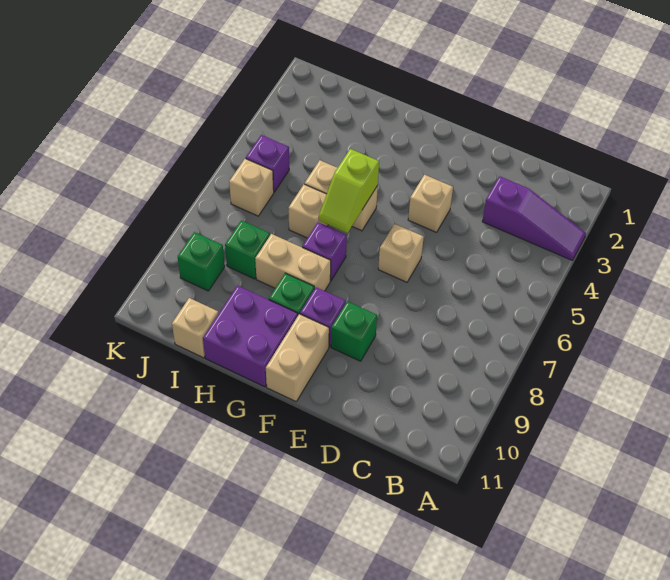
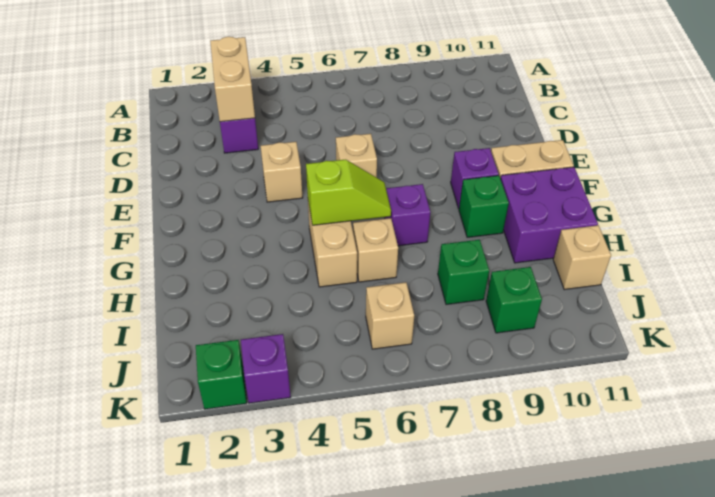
green 1x1 brick [331,301,377,361] -> green 1x1 brick moved to [196,340,247,409]
tan 1x2 brick [255,234,331,291] -> tan 1x2 brick moved to [210,37,255,122]
purple 1x1 brick [246,135,289,192] -> purple 1x1 brick moved to [241,334,291,403]

